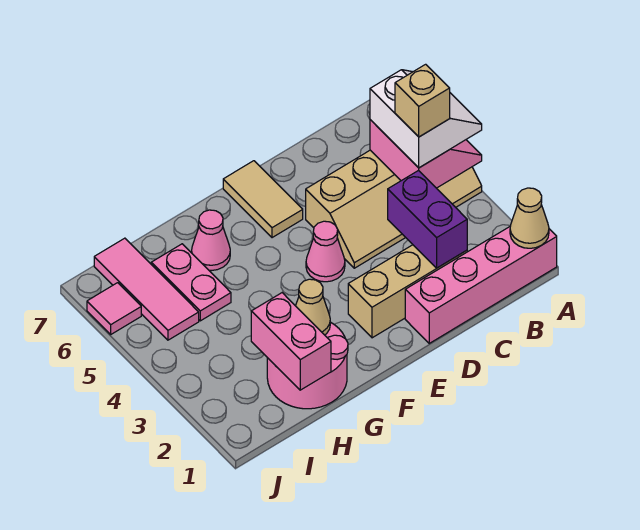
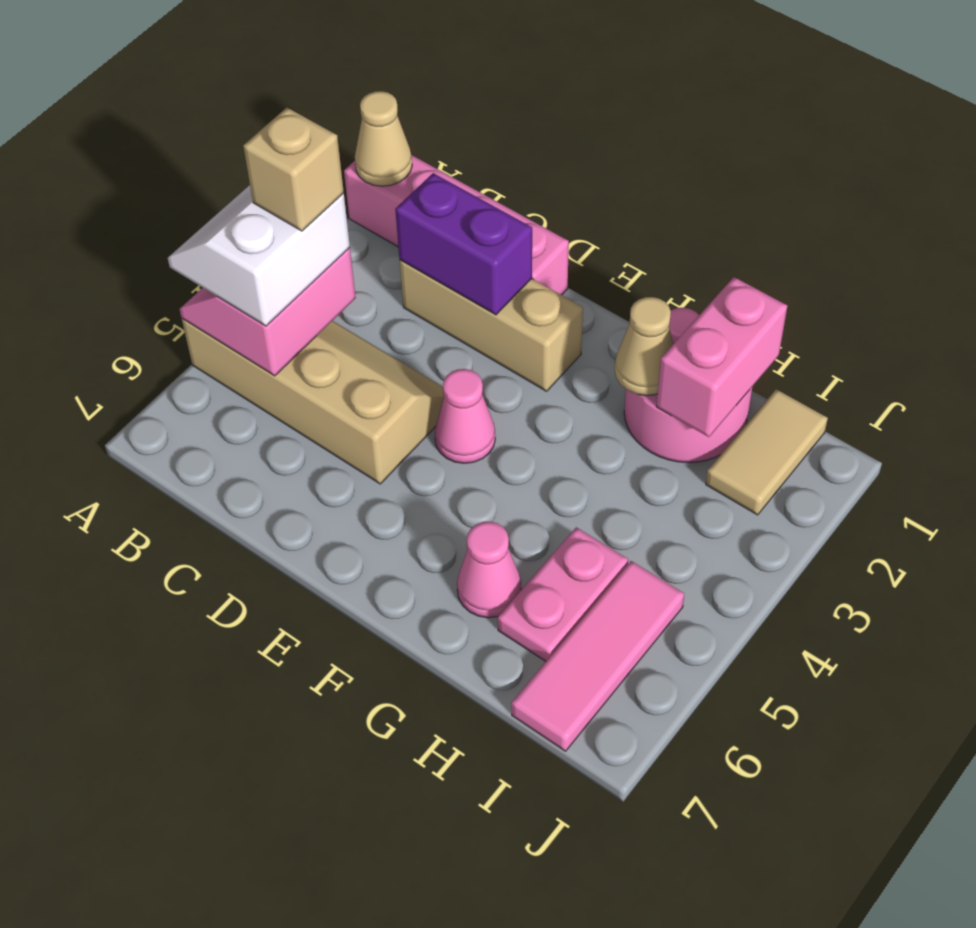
purple 1x2 brick [388,170,467,268] -> purple 1x2 brick turned to [395,173,532,315]
tan 1x2 tile [223,161,303,238] -> tan 1x2 tile moved to [706,389,828,515]
pink 1x1 tile [87,283,141,334] -> none

